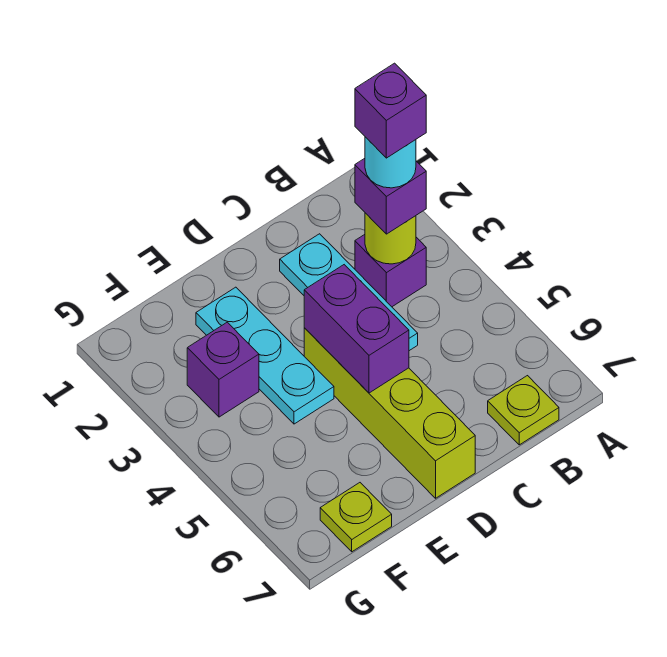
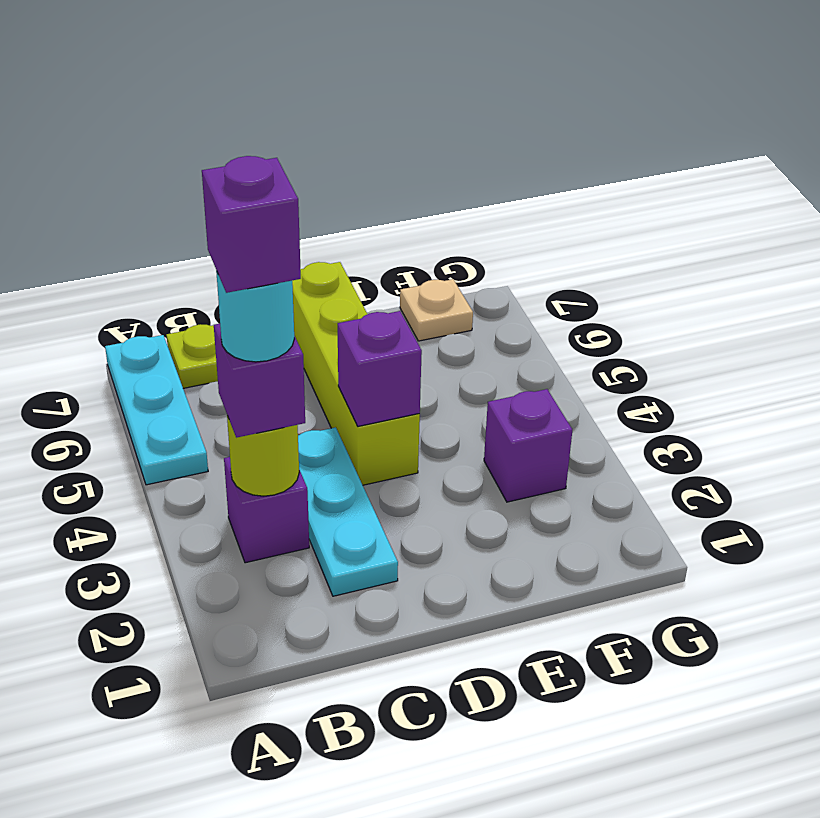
purple 1x2 brick [304,265,409,393] -> purple 1x1 brick [338,311,422,426]
cyan 1x3 plate [196,287,334,424] -> cyan 1x3 plate moved to [105,335,208,485]
lime 1x1 plate [320,483,392,552] -> tan 1x1 plate [400,279,473,341]

